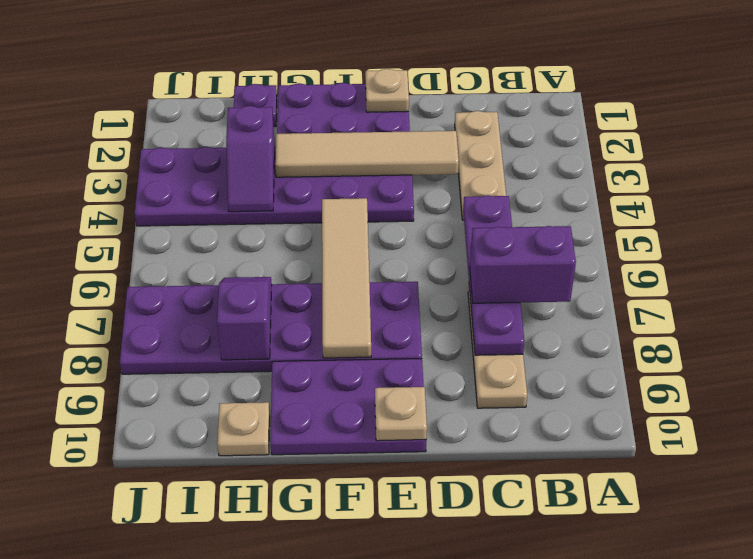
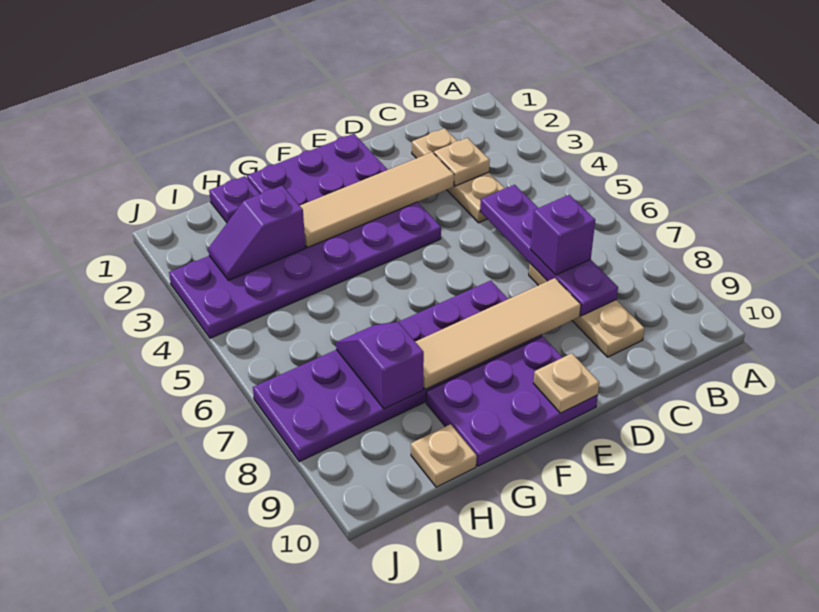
purple 1x2 brick [470,226,576,303] -> purple 1x1 brick [531,195,595,275]
tan 1x1 plate [366,69,409,112] -> tan 1x1 plate moved to [434,138,490,186]
tan 1x4 tile [322,198,371,358] -> tan 1x4 tile turned to [415,278,581,389]
purple 1x2 slope [226,106,275,212] -> purple 1x2 slope turned to [208,186,305,281]

